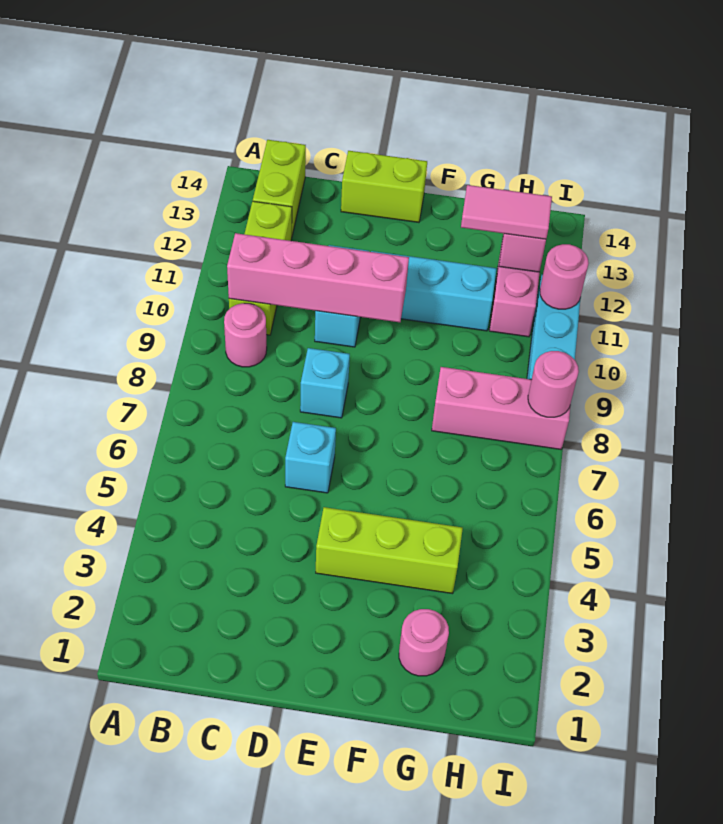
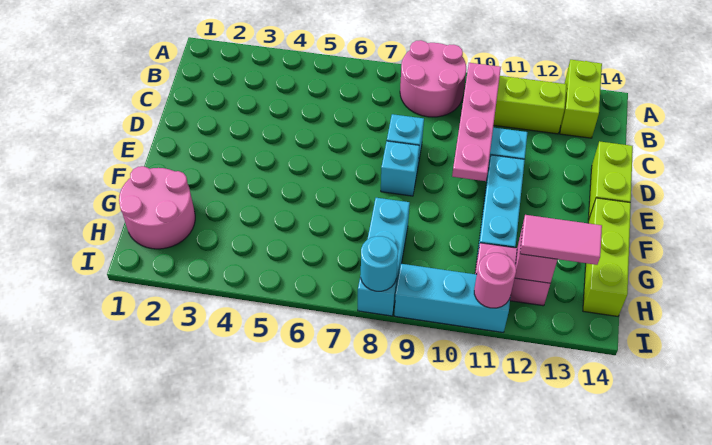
pink 1x1 round brick [224,303,267,367] -> pink 2x2 round brick [400,40,466,117]
pink 1x4 brick [227,233,409,322] -> pink 1x4 plate [452,63,501,181]
lime 1x2 brick [253,140,306,235] -> lime 1x2 brick turned to [560,60,602,138]
cyan 1x1 brick [285,422,336,493] -> cyan 1x1 brick moved to [381,141,419,196]
lime 1x3 brick [316,507,463,594] -> lime 1x3 brick moved to [583,198,631,316]
pink 1x1 round brick [399,609,449,676] -> pink 2x2 round brick [119,166,195,249]
pink 1x3 brick [432,367,571,449] -> cyan 1x3 brick [358,198,410,316]
pink 1x2 tile [461,185,552,239] -> pink 1x2 tile turned to [520,215,602,265]
pink 1x1 round brick [528,351,579,417] -> cyan 1x1 round brick [361,236,398,291]

